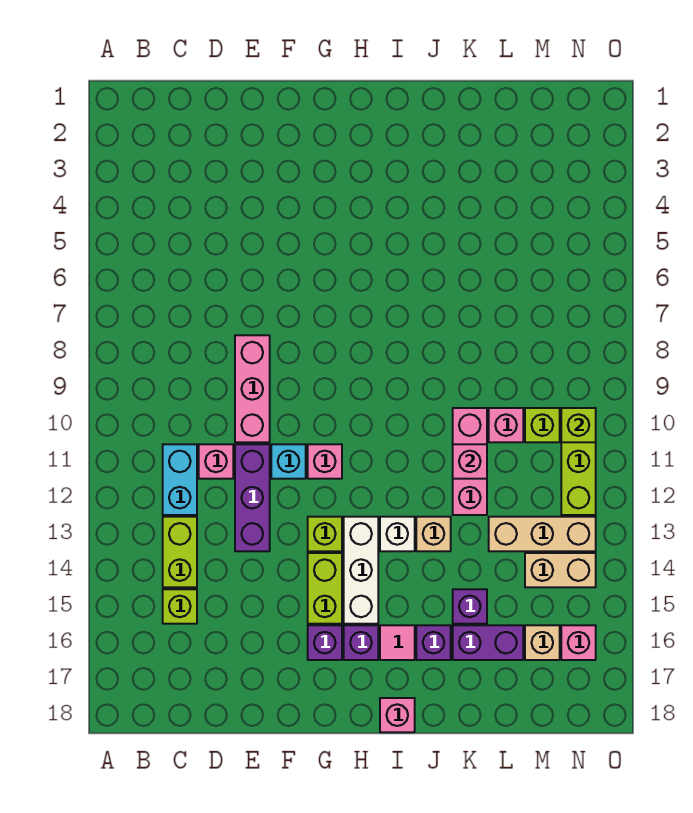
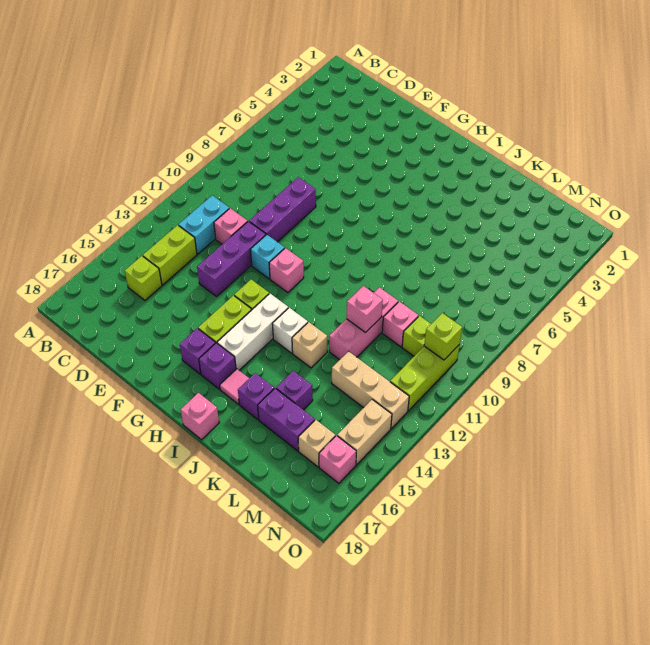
pink 1x3 brick [235,335,270,442] -> purple 1x3 brick [249,177,316,242]
tan 1x2 brick [525,553,596,587] -> tan 1x2 brick turned to [337,400,392,465]

